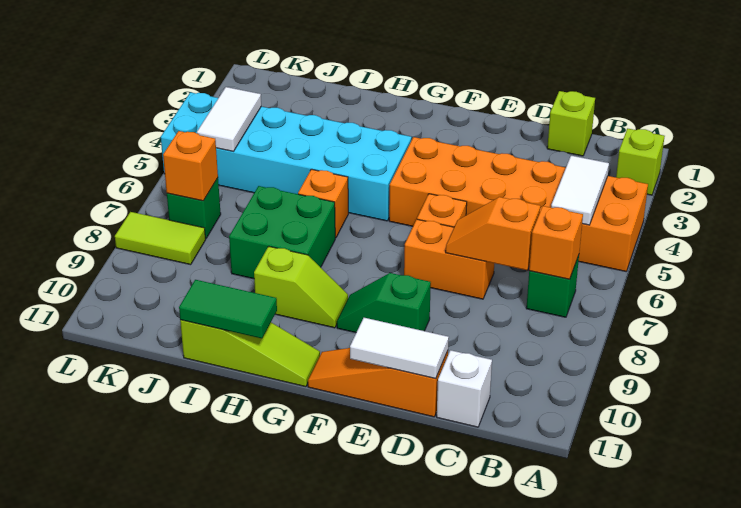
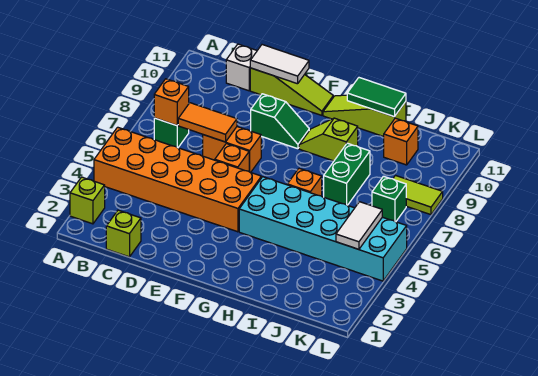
white 1x2 tile [551,156,609,225] -> none
orange 1x2 slope [446,197,540,270] -> orange 1x2 tile [178,103,237,142]
orange 1x3 slope [308,348,448,417] -> lime 1x3 slope [250,68,333,115]
green 2x2 brick [229,186,335,279] -> green 1x2 brick [324,143,370,205]
orange 1x1 brick [163,131,218,201] -> orange 1x1 brick moved to [384,118,418,165]

